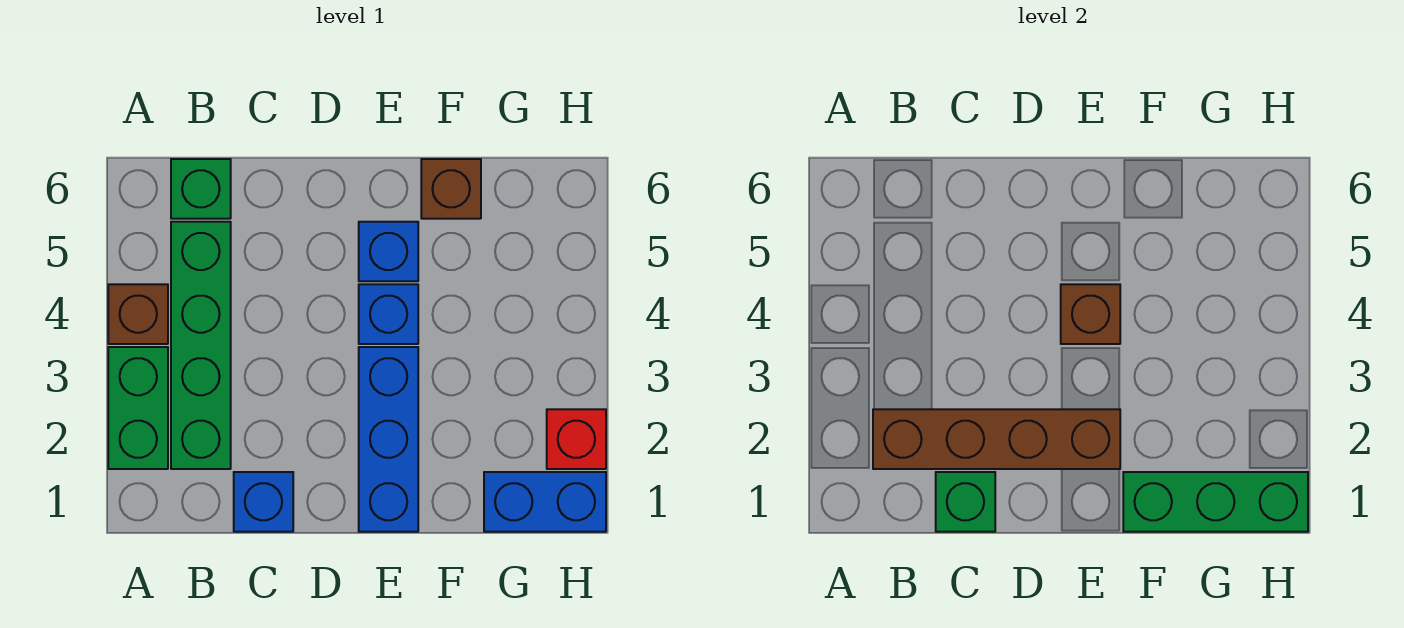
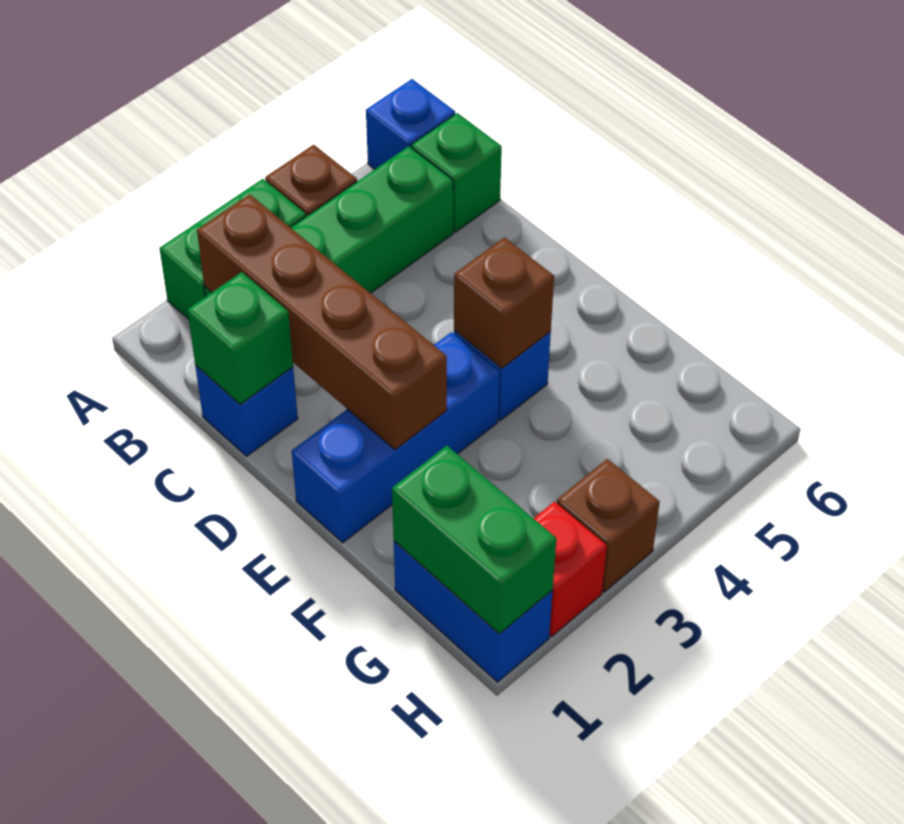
blue 1x1 brick [359,222,418,281] -> blue 1x1 brick moved to [366,79,455,169]
green 1x3 brick [1123,472,1308,532] -> green 1x2 brick [392,446,556,634]
brown 1x1 brick [421,159,481,219] -> brown 1x1 brick moved to [557,459,660,592]

